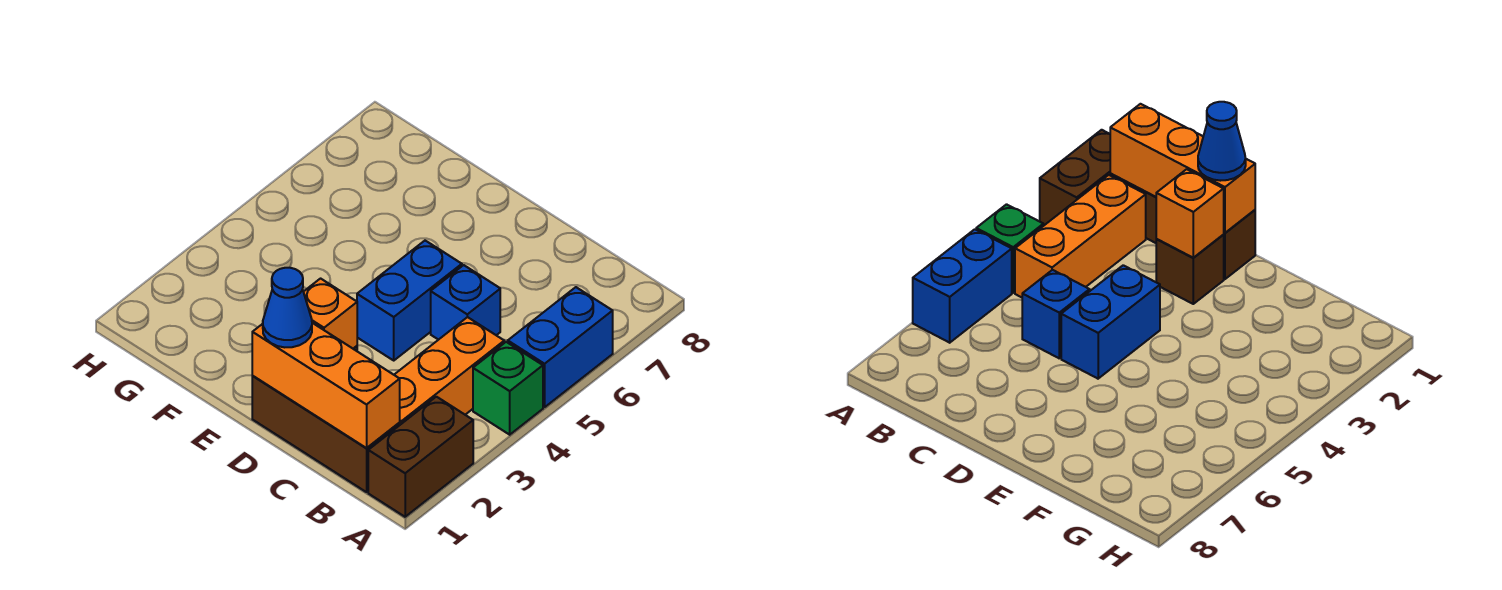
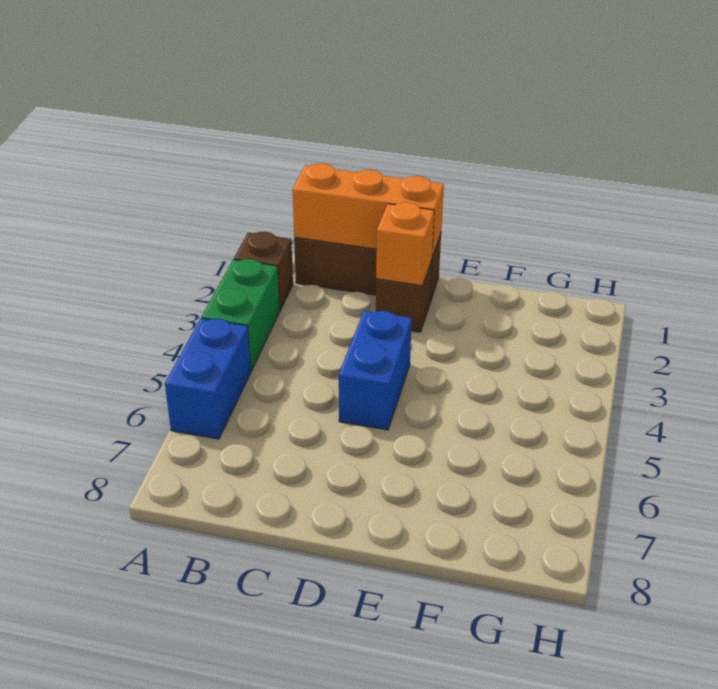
brown 1x2 brick [368,397,473,517] -> brown 1x1 brick [234,232,293,310]
green 1x1 brick [473,342,543,435] -> green 1x2 brick [202,259,280,371]
orange 1x3 brick [394,317,504,425] -> none
blue 1x1 brick [431,265,500,340] -> none
blue 1x1 cone [263,268,312,347] -> none

